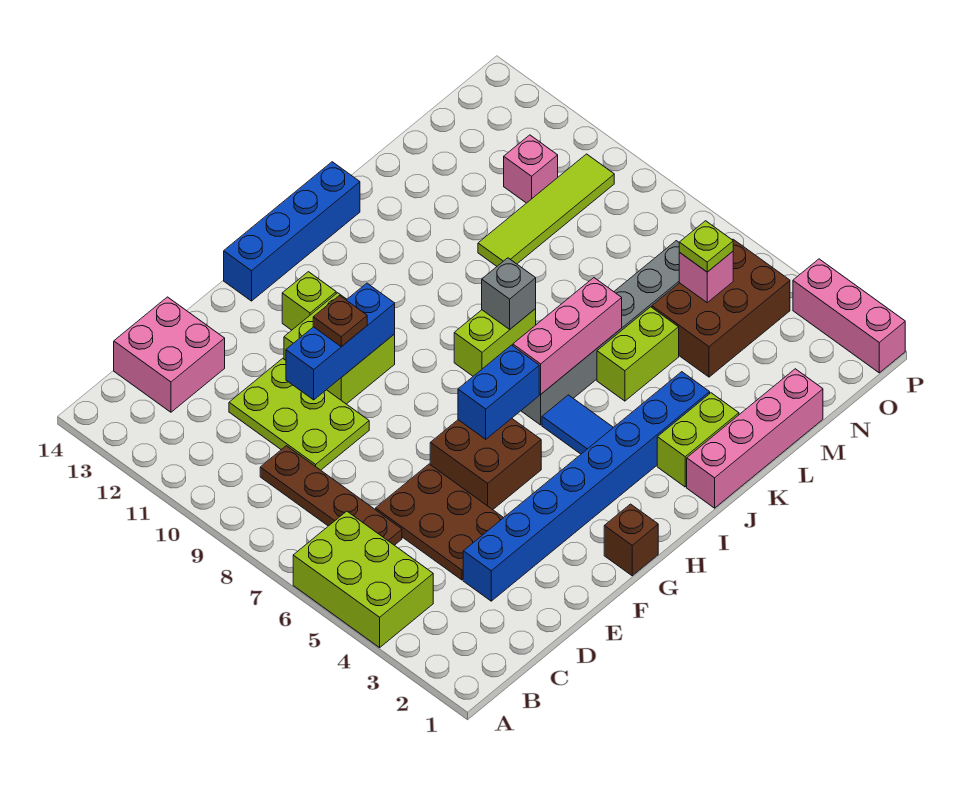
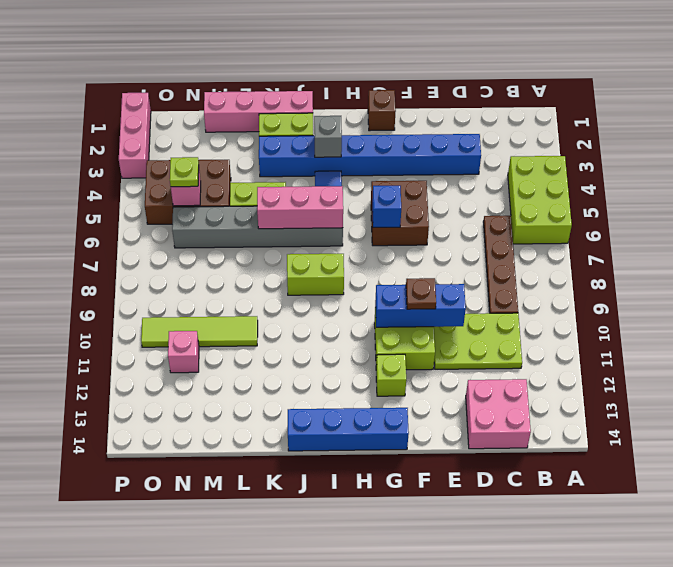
brown 2x3 plate [376,464,503,580] -> none
lime 2x3 plate [229,358,369,470] -> lime 2x3 plate turned to [434,313,522,369]
blue 1x2 brick [458,345,539,439] -> blue 1x1 brick [372,186,401,227]
grey 1x1 brick [482,258,536,329] -> grey 1x1 brick moved to [314,116,342,157]

